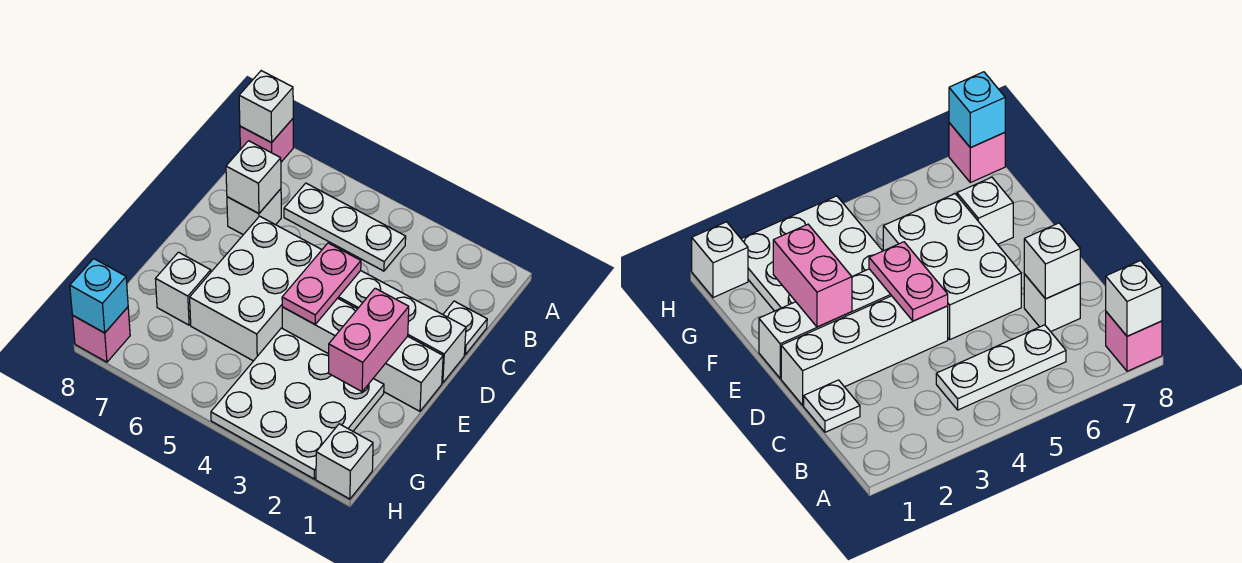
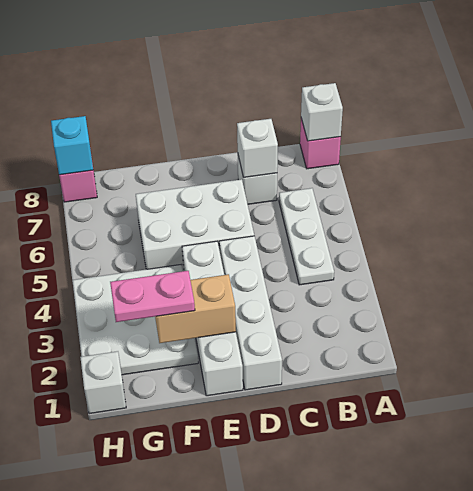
white 1x1 plate [443,301,487,354] -> none
pink 1x2 plate [282,243,361,324] -> pink 1x2 plate moved to [110,271,195,322]
pink 1x2 brick [328,288,409,392] -> tan 1x2 brick [155,274,236,343]
white 1x1 brick [155,252,211,325] -> none

